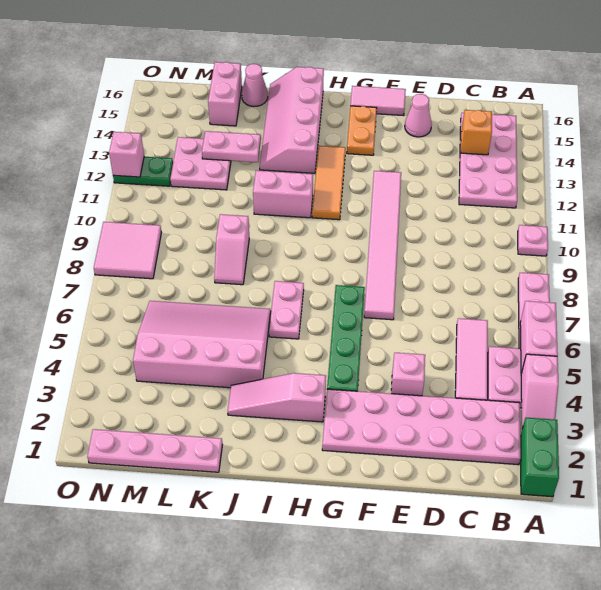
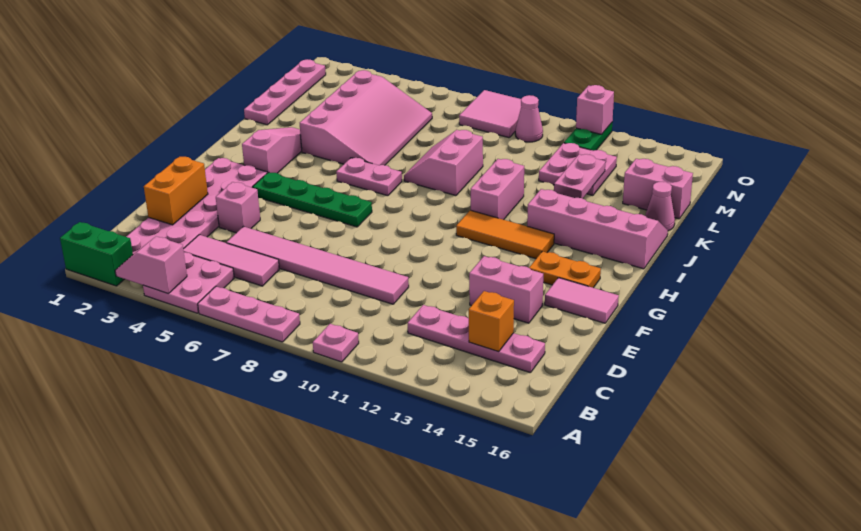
pink 1x2 brick [520,301,558,373] -> pink 1x2 brick moved to [469,256,543,323]
pink 2x4 plate [459,113,517,208] -> pink 1x4 plate [408,305,545,373]
none -> orange 1x2 brick [144,157,208,225]
pink 1x1 cone [405,94,432,137] -> pink 1x1 cone moved to [515,95,543,142]
pink 1x6 tile [364,171,401,320] -> pink 1x6 tile moved to [227,227,409,304]
pink 1x2 tile [350,86,406,116] -> pink 1x2 tile turned to [545,278,619,323]
pink 1x2 slope [214,214,249,285] -> pink 2x2 slope [404,130,483,196]

